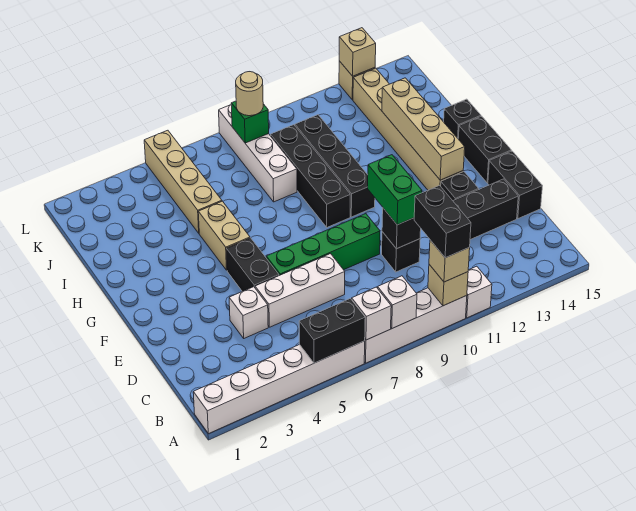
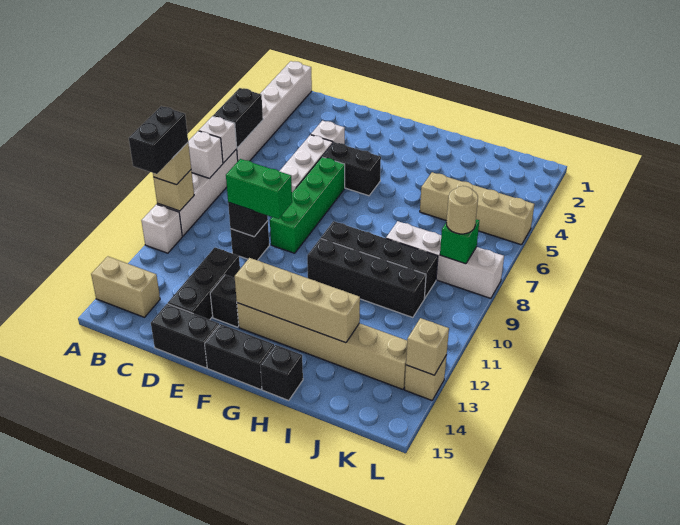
black 1x2 brick [414,186,471,258] -> black 1x2 brick turned to [129,106,188,174]
tan 1x2 brick [198,201,250,270] -> tan 1x2 brick moved to [91,256,160,317]

